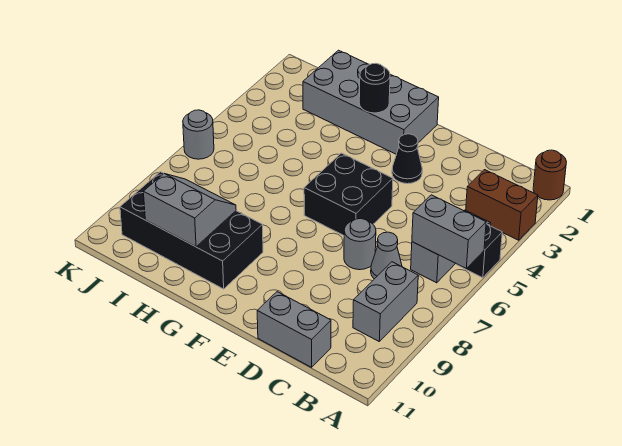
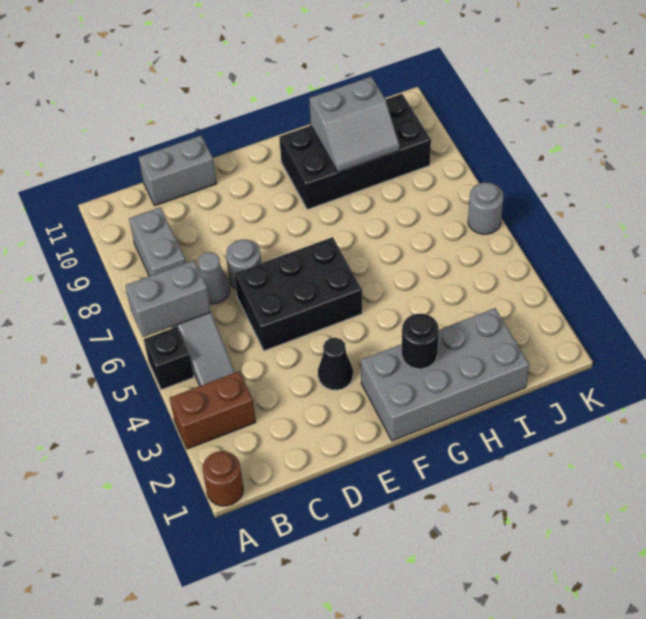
black 2x2 brick [304,153,393,236] -> black 2x3 brick [234,237,362,351]

